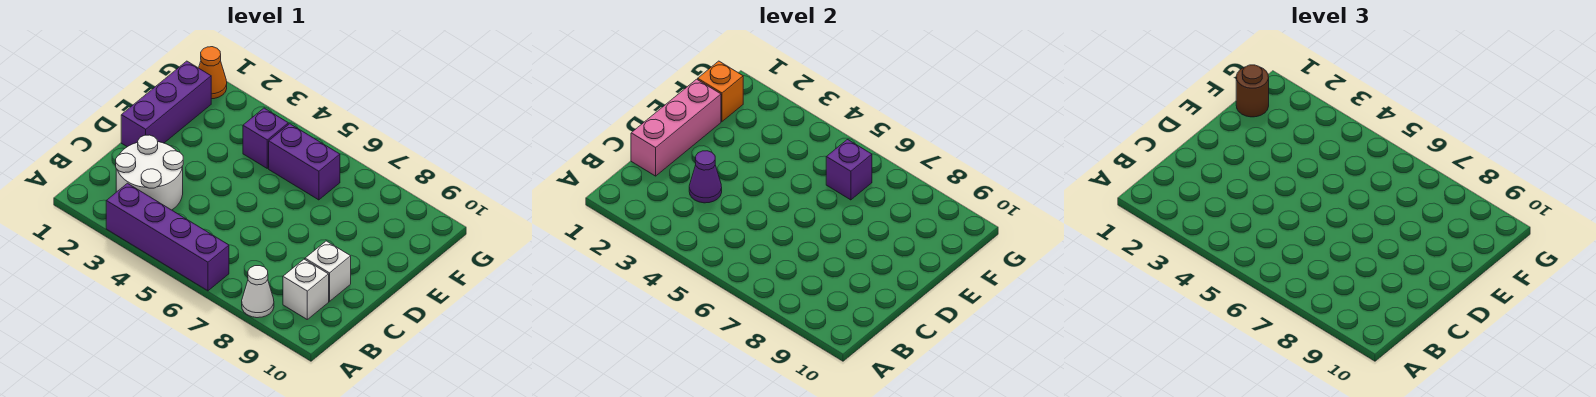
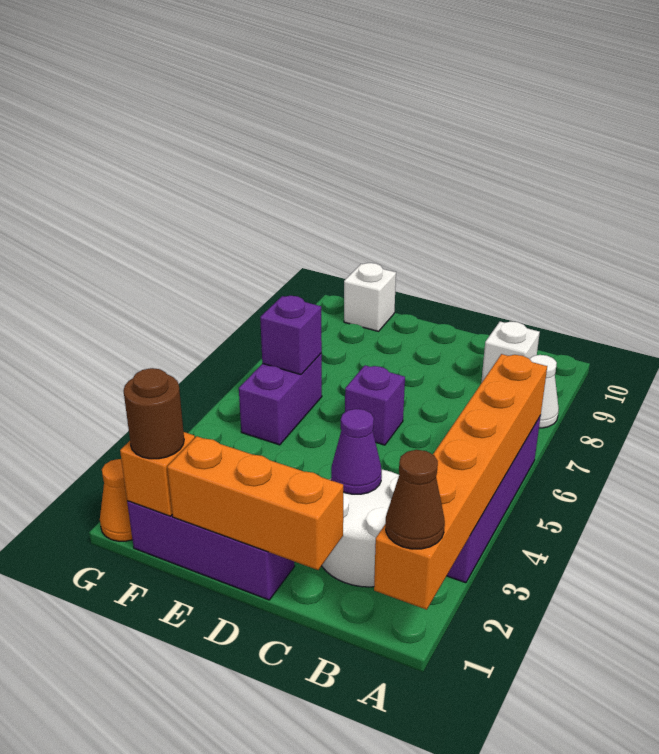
none -> orange 1x6 brick [374,354,547,610]
none -> brown 1x1 cone [386,450,445,549]
pink 1x3 brick [631,79,721,176] -> orange 1x3 brick [167,436,343,570]
white 1x1 brick [305,241,351,301] -> white 1x1 brick moved to [344,263,396,331]
purple 1x1 brick [243,108,288,168] -> purple 1x1 brick moved to [345,365,405,445]

